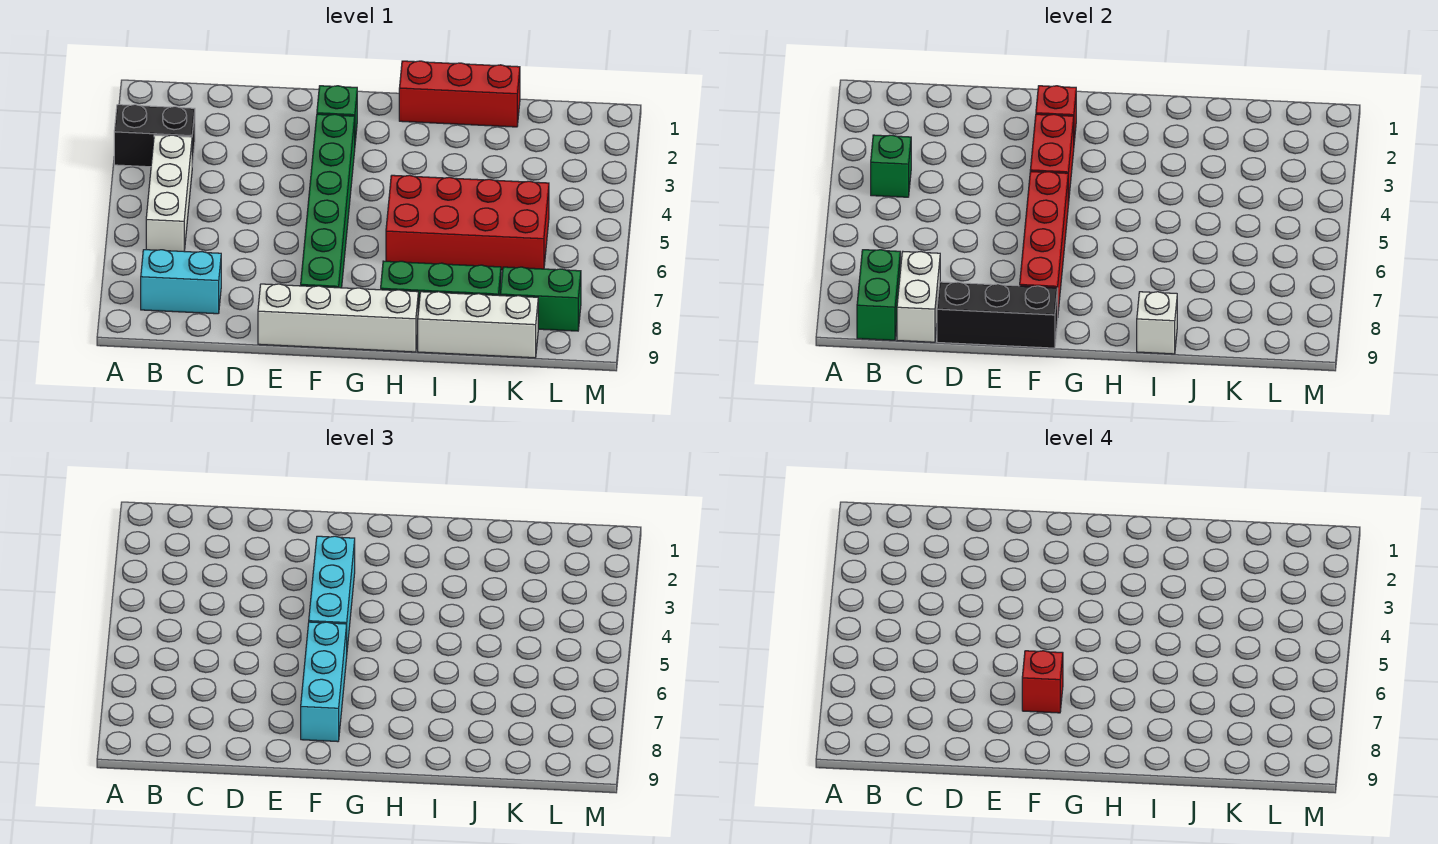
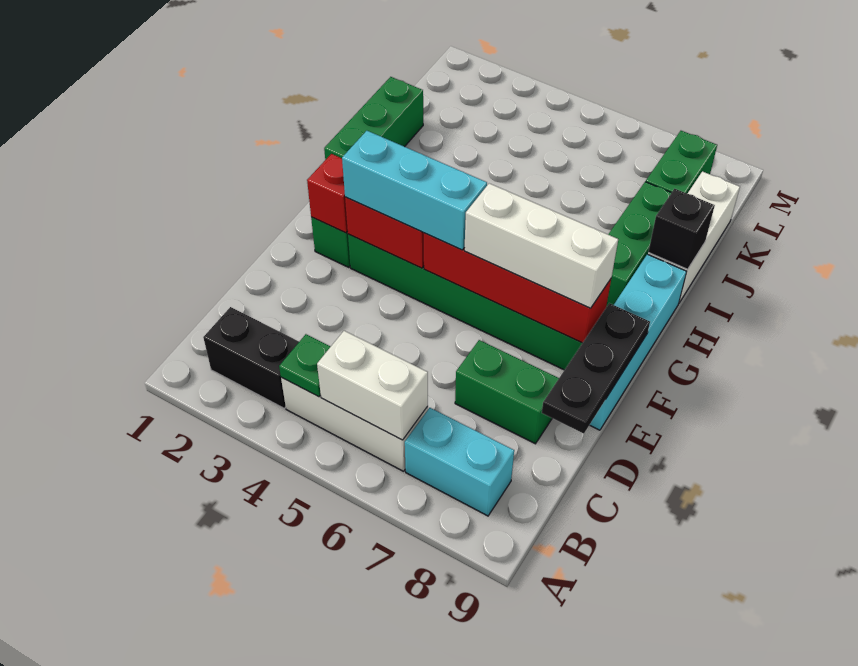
black 1x2 brick [114,105,195,167] -> black 1x2 brick turned to [203,307,299,408]
green 1x1 brick [871,135,911,197] -> green 1x1 plate [279,334,331,397]
cyan 1x2 brick [141,250,221,314] -> cyan 1x2 brick turned to [405,408,514,516]
green 1x2 brick [857,250,900,340] -> green 1x2 brick moved to [455,340,559,444]
white 1x2 brick [897,252,940,342] -> white 1x2 brick moved to [317,331,428,440]
black 1x3 brick [937,282,1058,348] -> black 1x3 plate [542,303,650,434]
white 1x4 brick [258,284,418,352] -> cyan 1x4 brick [590,254,687,430]
cyan 1x3 brick [301,622,347,742] -> white 1x3 brick [464,183,618,308]
red 1x1 brick [1022,651,1063,713] -> none
red 1x3 brick [399,61,520,127] -> green 1x3 brick [324,77,423,160]
red 2x4 brick [386,175,549,270] -> none
white 1x1 brick [1137,292,1177,354] -> black 1x1 brick [648,189,715,269]

